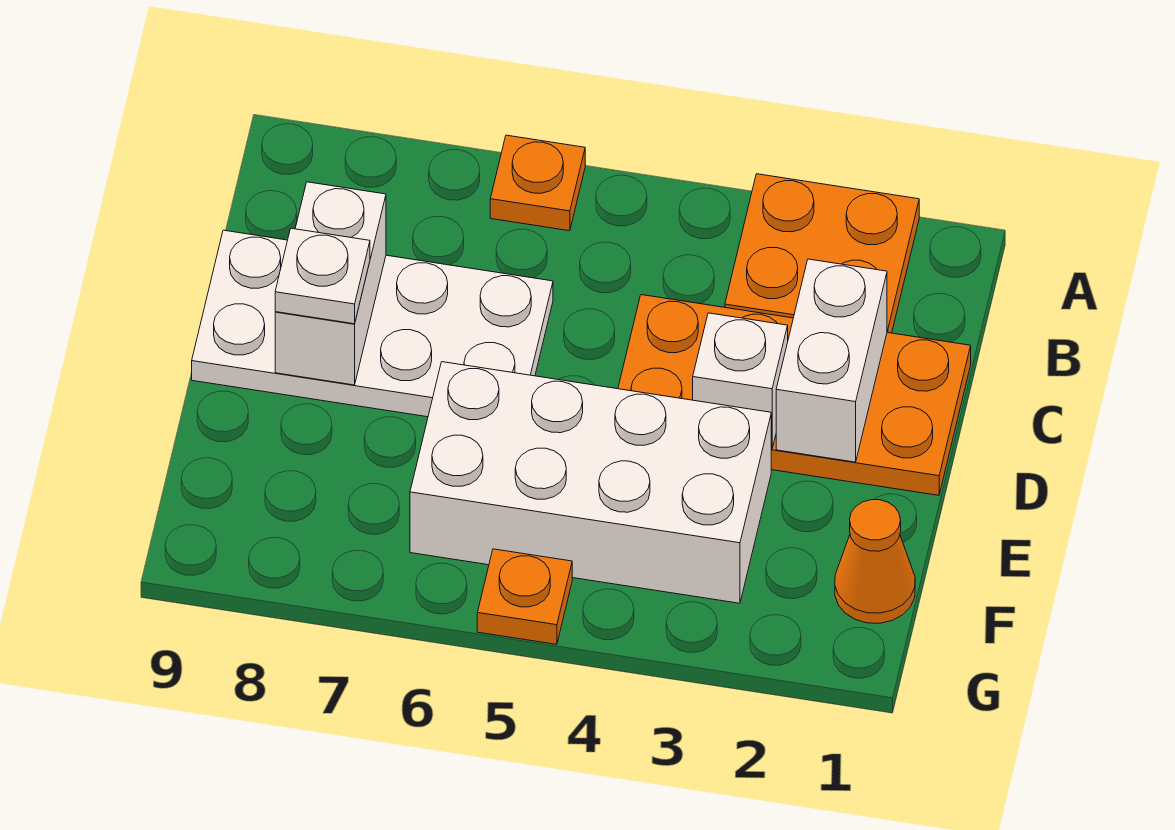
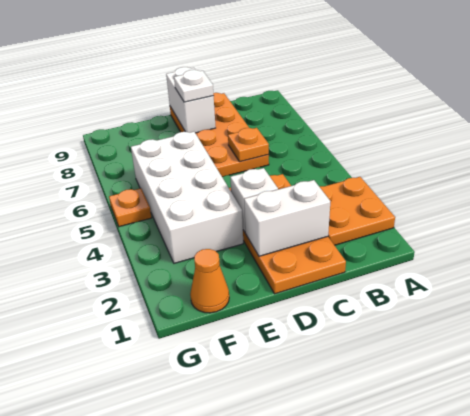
orange 1x1 plate [490,135,585,231] -> orange 1x1 plate moved to [228,128,269,162]
white 2x4 plate [192,230,553,417] -> orange 2x4 plate [170,93,269,177]
white 1x2 brick [275,182,386,385] -> white 1x2 brick turned to [166,67,216,133]

